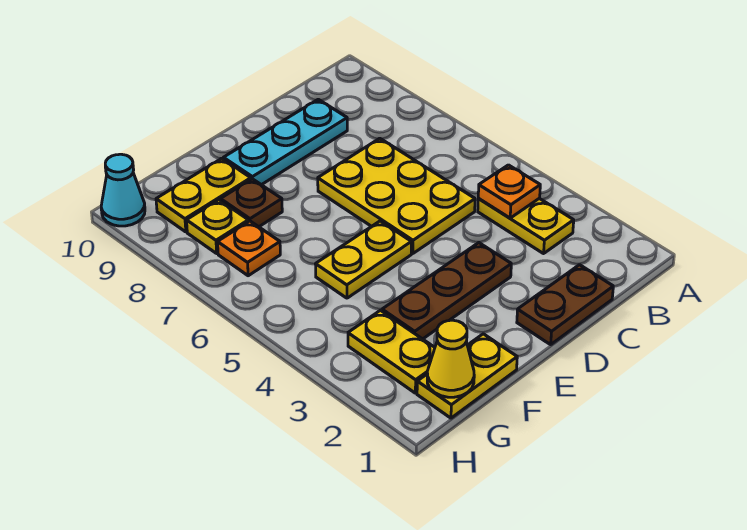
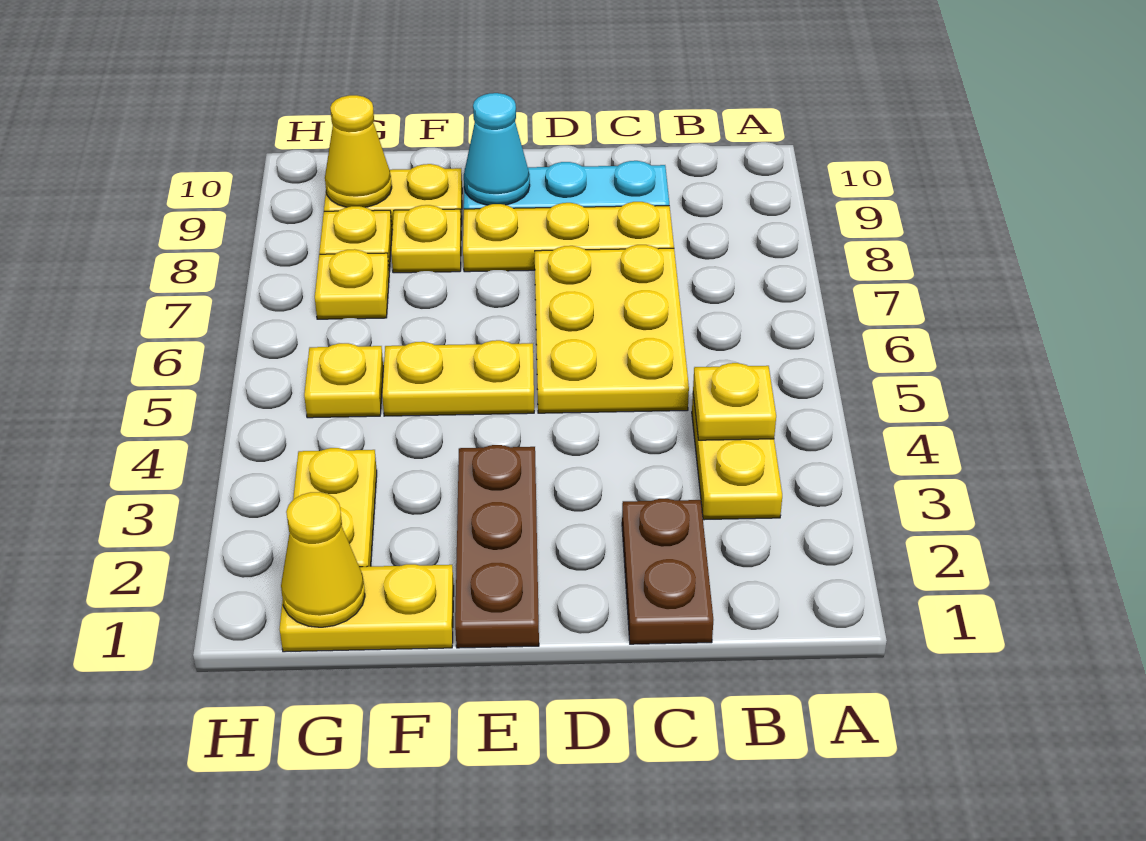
orange 1x1 plate [478,165,540,218] -> yellow 1x1 plate [693,363,776,440]
brown 1x2 plate [517,265,613,345] -> brown 1x2 plate turned to [622,499,713,644]
none -> yellow 1x3 plate [463,202,674,272]
brown 1x3 plate [382,243,511,339] -> brown 1x3 plate turned to [455,445,539,648]
brown 1x1 plate [221,179,282,227] -> yellow 1x1 plate [391,205,461,273]
none -> yellow 1x1 plate [304,343,383,418]
orange 1x1 plate [218,221,280,276] -> yellow 1x1 plate [315,249,389,319]
none -> yellow 1x1 cone [325,95,392,207]
cyan 1x1 cone [101,154,145,226] -> cyan 1x1 cone moved to [464,93,530,205]

